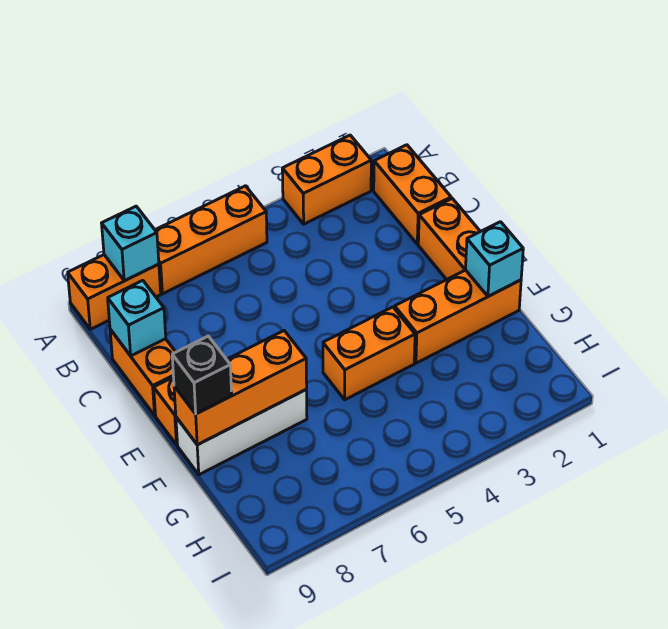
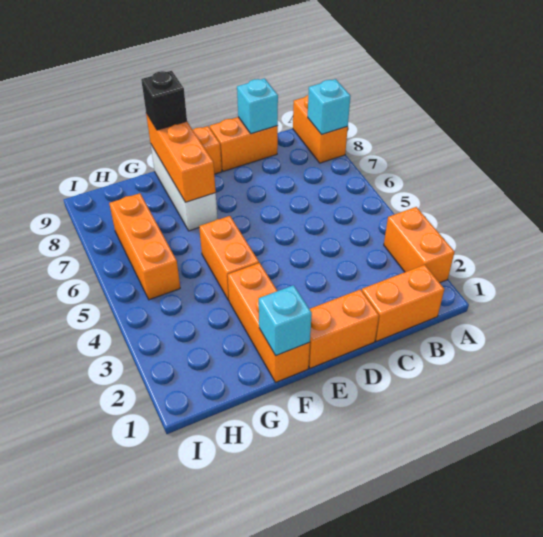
orange 1x3 brick [155,186,267,294] -> orange 1x3 brick moved to [109,193,180,300]

